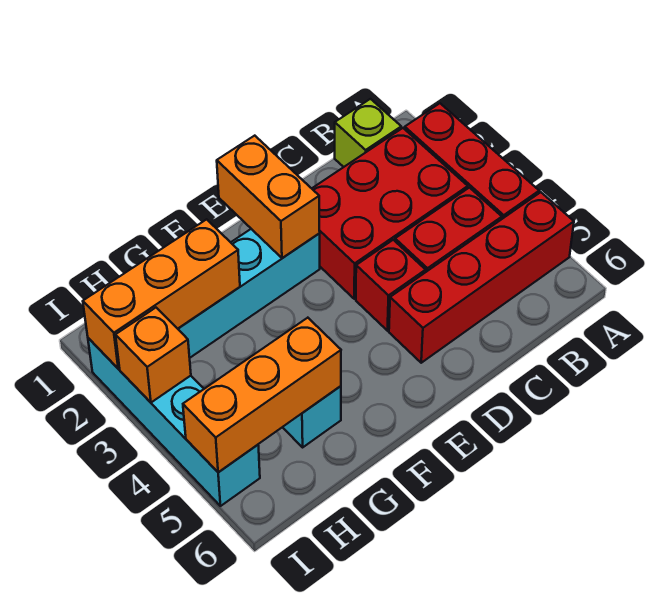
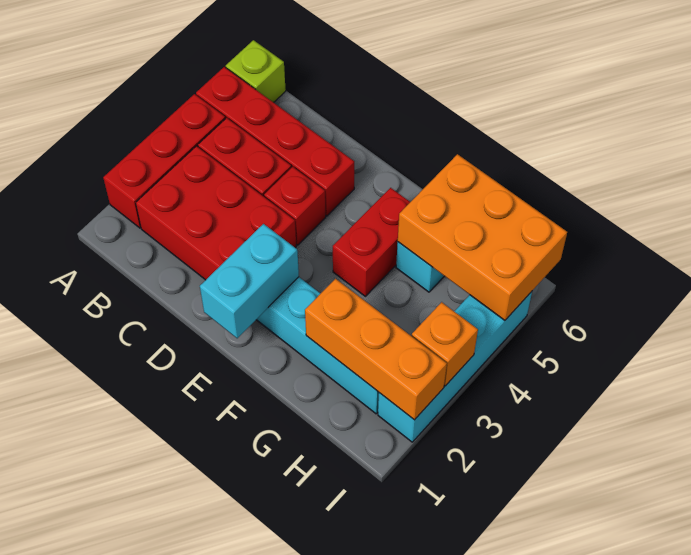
lime 1x1 brick [335,99,401,167] -> lime 1x1 brick moved to [226,40,286,102]
orange 1x2 brick [217,136,320,258] -> cyan 1x2 brick [200,224,299,338]
none -> red 1x2 brick [333,188,410,296]
orange 1x3 brick [183,318,341,472] -> orange 2x3 brick [398,154,567,320]

